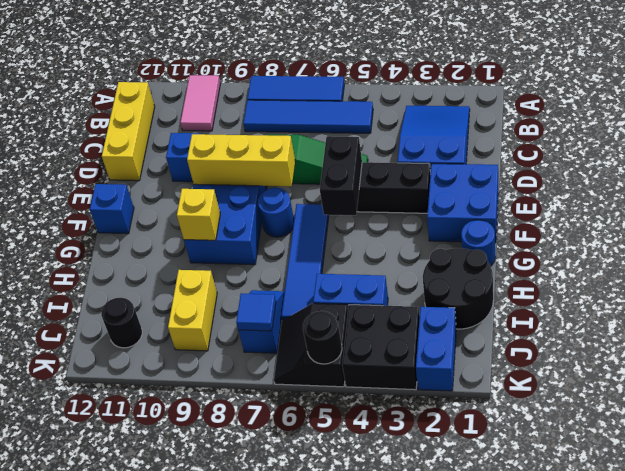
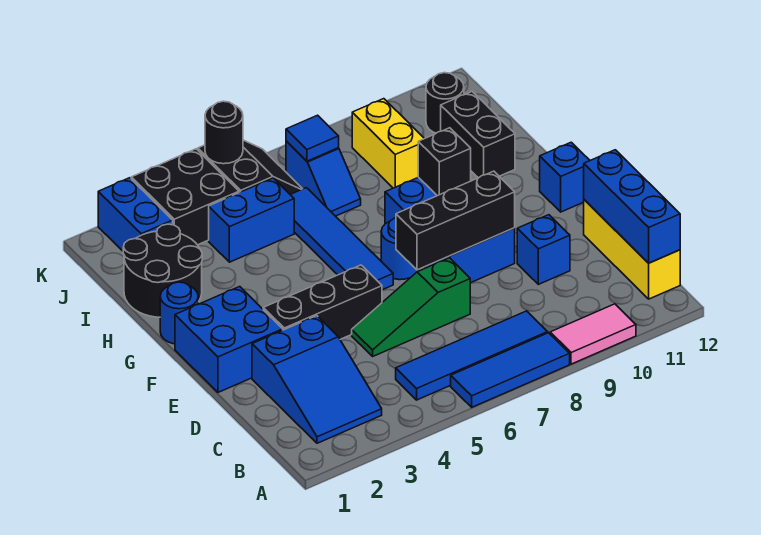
pink 1x2 tile [181,75,221,131] -> pink 1x2 tile turned to [550,304,636,364]
none -> blue 1x3 brick [584,150,680,263]
black 1x2 brick [320,136,362,215] -> black 1x2 brick moved to [441,92,515,178]
yellow 1x3 brick [187,134,295,186] -> black 1x3 brick [396,171,515,270]
yellow 1x1 brick [177,189,220,240] -> black 1x1 brick [418,128,471,196]

